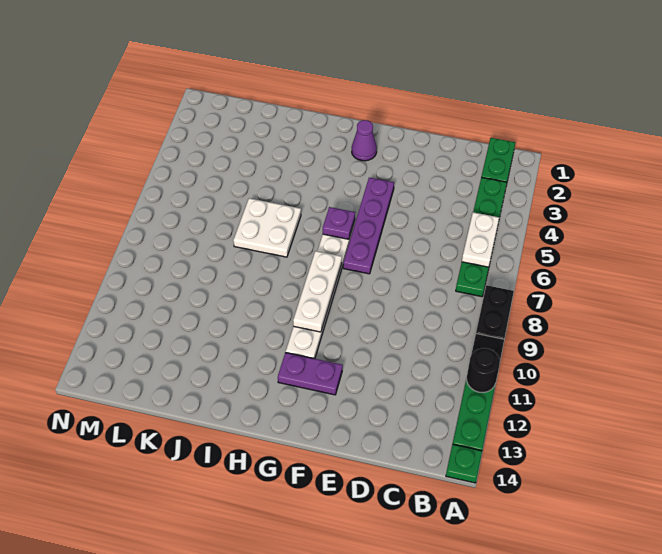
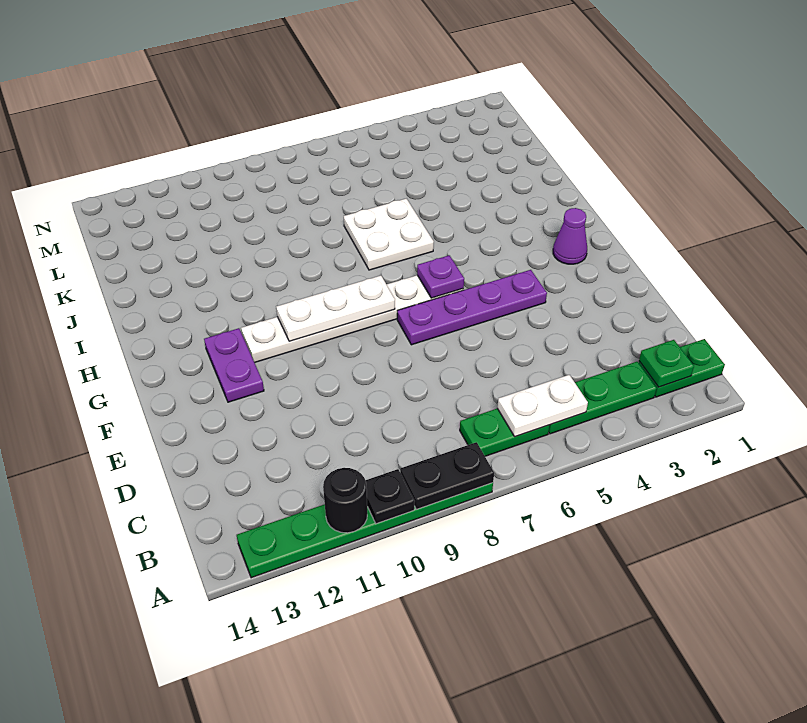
green 1x1 plate [446,444,482,483] -> green 1x1 plate moved to [639,340,694,387]

